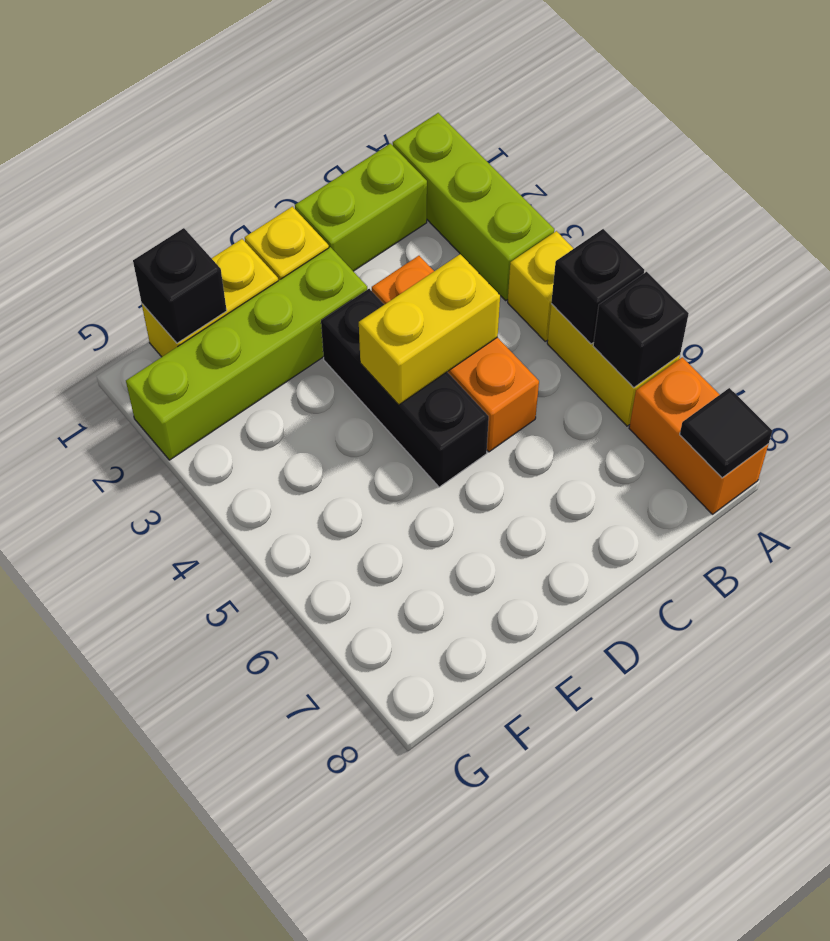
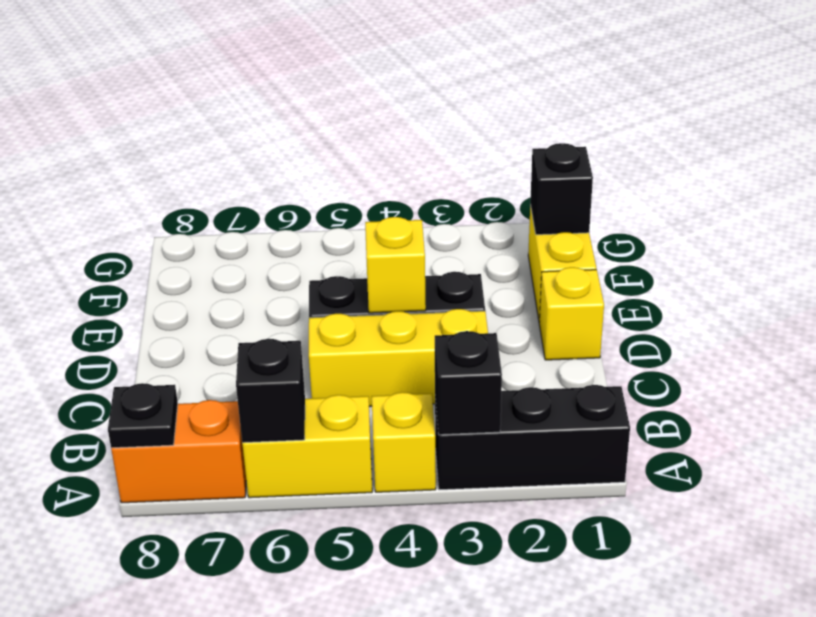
lime 1x3 brick [393,113,554,300] -> black 1x3 brick [435,385,630,490]
black 1x1 brick [551,229,644,344] -> black 1x1 brick moved to [435,331,502,435]
black 1x1 tile [680,388,772,478] -> black 1x1 plate [108,383,178,448]
lime 1x2 brick [295,144,427,271] -> none
orange 1x3 brick [372,256,539,452] -> yellow 1x3 brick [309,309,488,407]
yellow 1x2 brick [359,254,500,405] -> yellow 1x1 brick [365,217,426,313]
lime 1x4 brick [126,247,367,460] -> none

